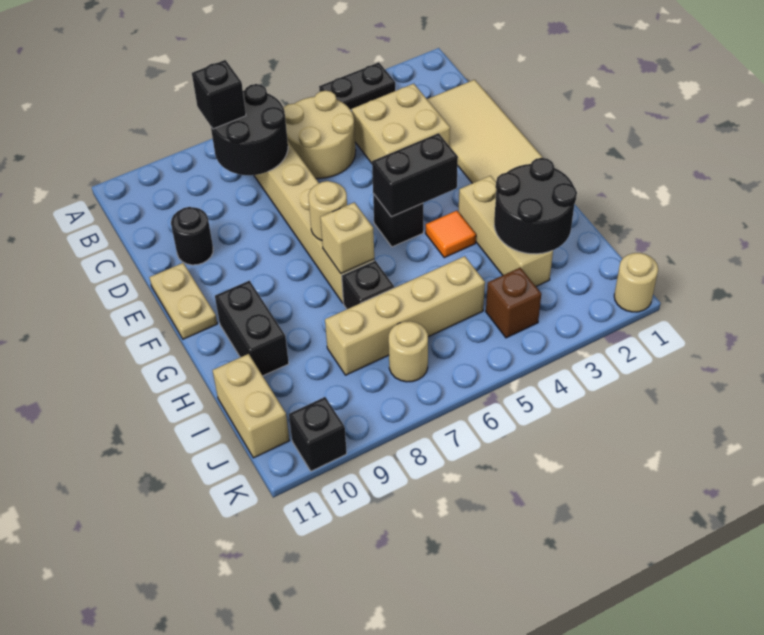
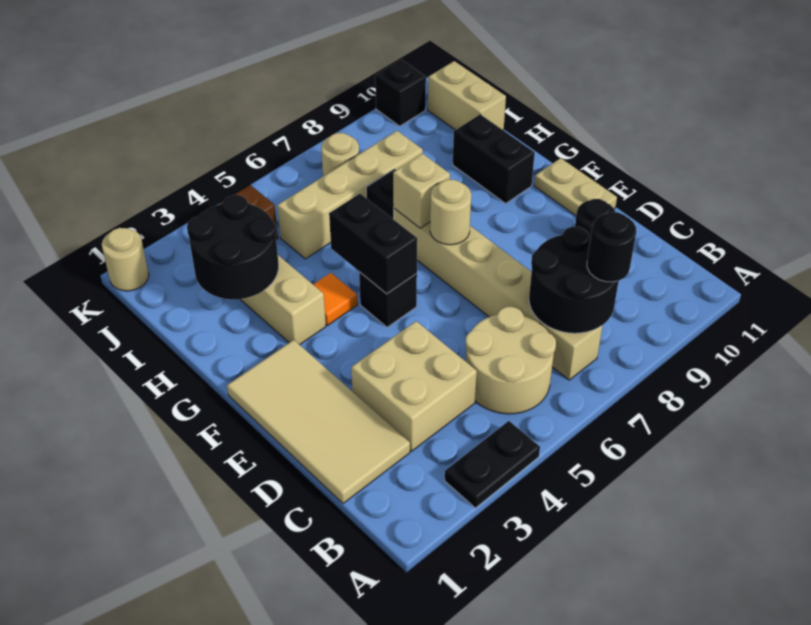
black 1x1 brick [192,60,246,129] -> black 1x1 round brick [587,212,636,282]
black 1x2 brick [372,133,458,217] -> black 1x2 brick turned to [329,194,417,294]

